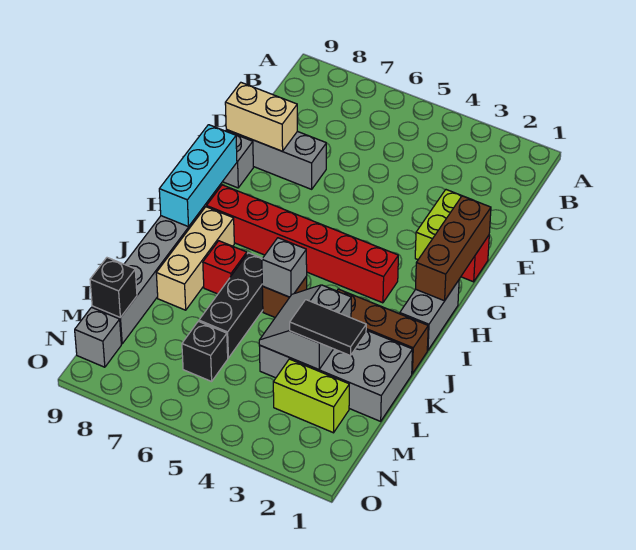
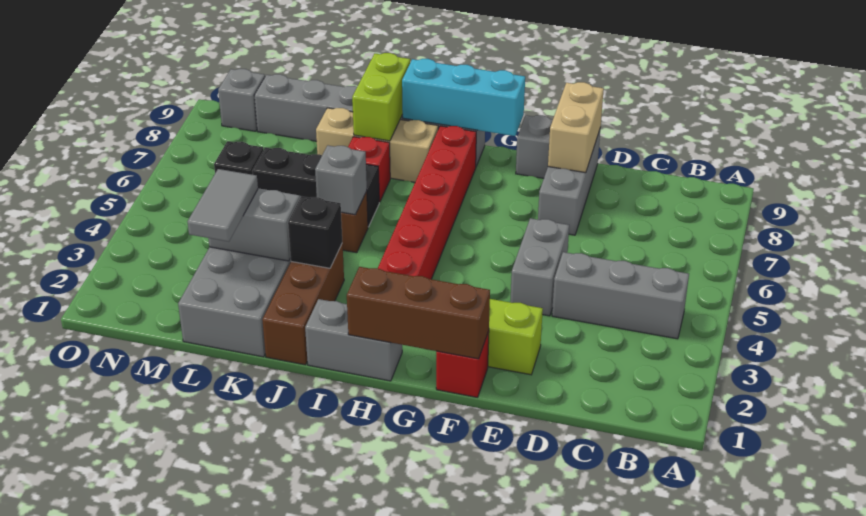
none -> grey 1x3 brick [552,252,689,339]
none -> grey 1x2 brick [510,218,569,316]
black 1x2 tile [290,300,366,356] -> grey 1x2 tile [187,169,258,242]
lime 1x2 brick [273,359,349,433] -> lime 1x2 brick moved to [352,53,410,141]
black 1x1 brick [90,258,137,318] -> black 1x1 brick moved to [288,196,342,268]

